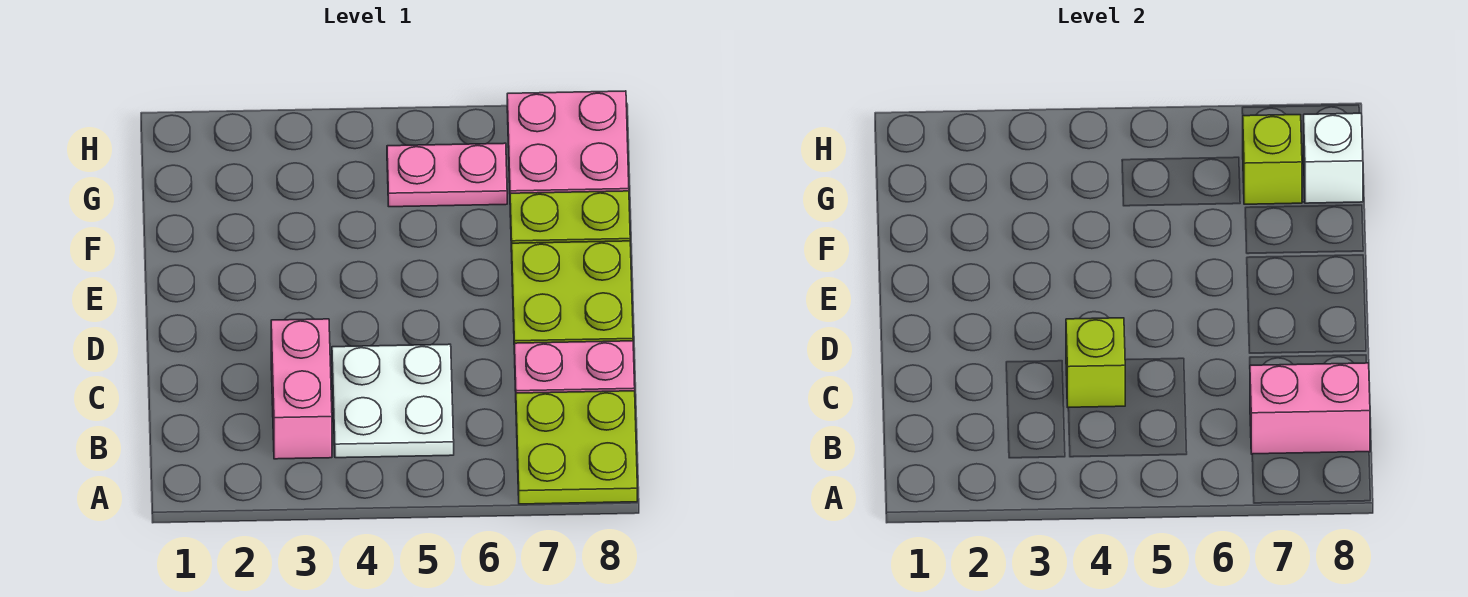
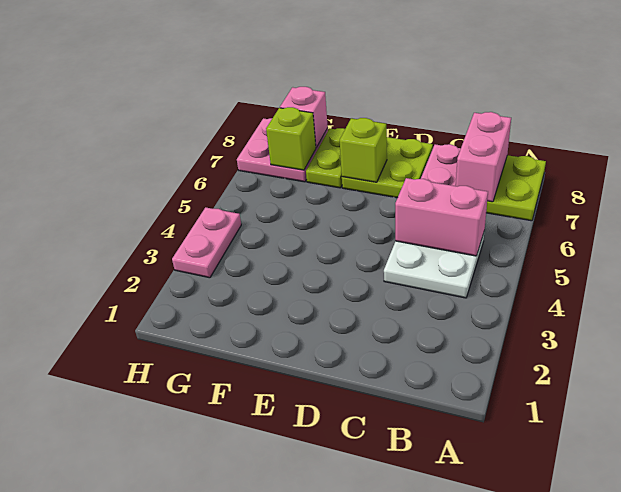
pink 1x2 brick [271,319,332,459] -> pink 1x2 brick moved to [395,178,488,256]
lime 1x1 brick [1066,318,1125,407] -> lime 1x1 brick moved to [340,118,387,182]
pink 1x2 plate [387,143,507,207] -> pink 1x2 plate moved to [172,207,241,278]
white 1x1 brick [1304,113,1363,203] -> pink 1x1 brick [280,87,328,148]

